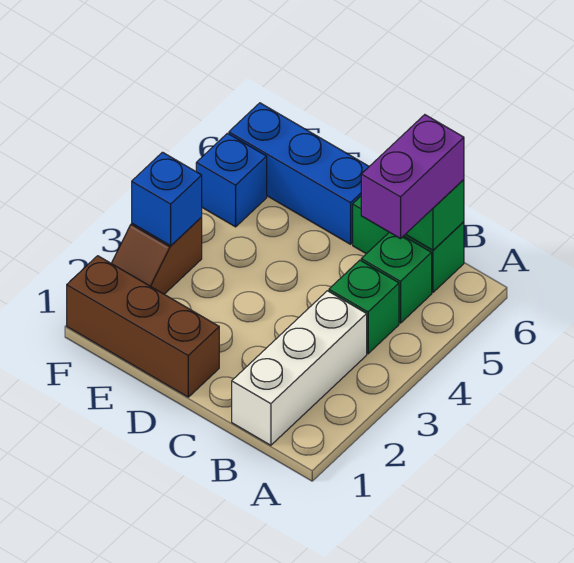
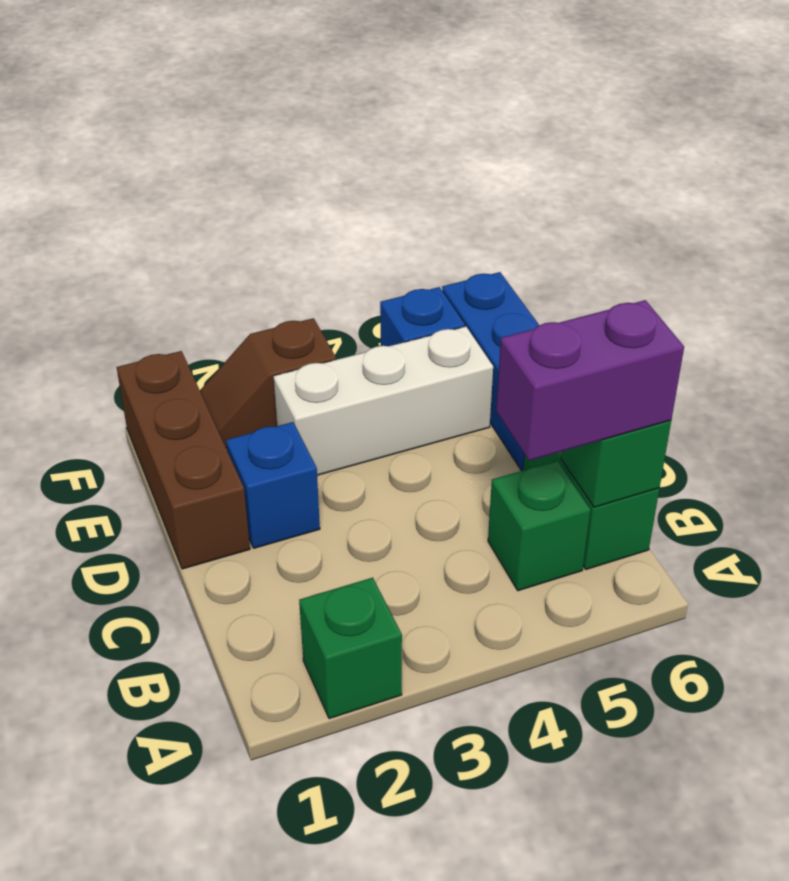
white 1x3 brick [232,291,367,445] -> white 1x3 brick moved to [274,327,493,475]
green 1x1 brick [329,260,399,354] -> green 1x1 brick moved to [299,578,402,719]
blue 1x1 brick [132,152,202,246] -> blue 1x1 brick moved to [226,422,320,548]

